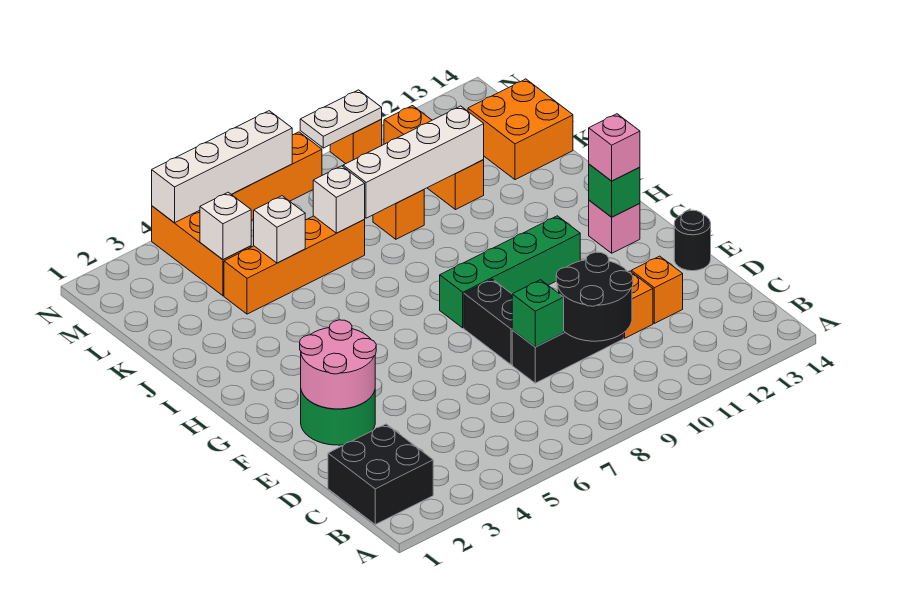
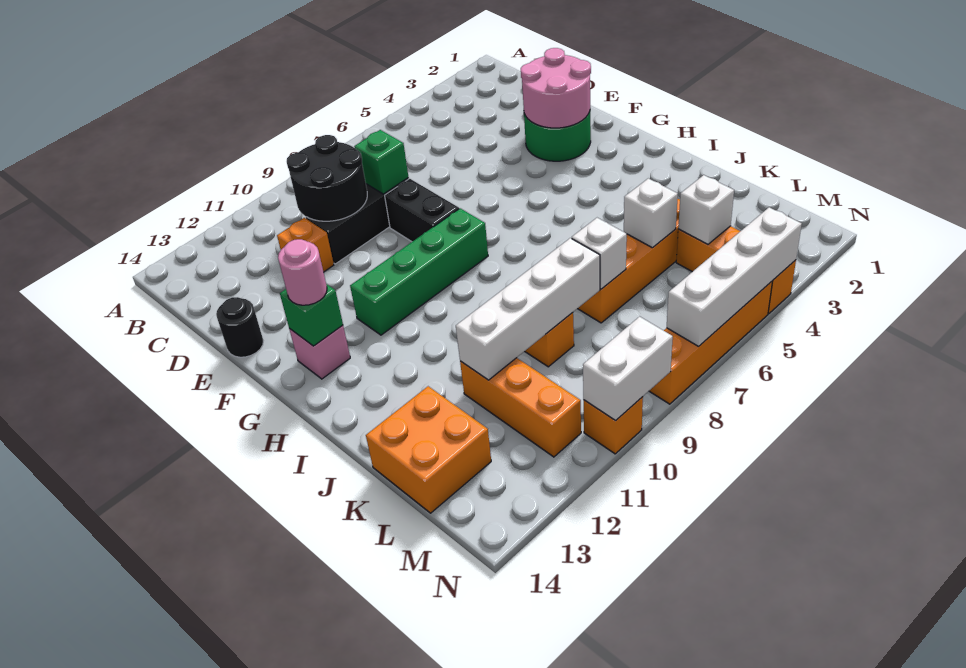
black 2x2 brick [328,424,433,524] -> none
orange 1x1 brick [631,256,683,323] -> none
pink 1x1 brick [589,114,640,181] -> pink 1x1 round brick [278,239,327,305]
white 1x2 plate [300,90,382,148] -> white 1x2 brick [583,317,673,421]

